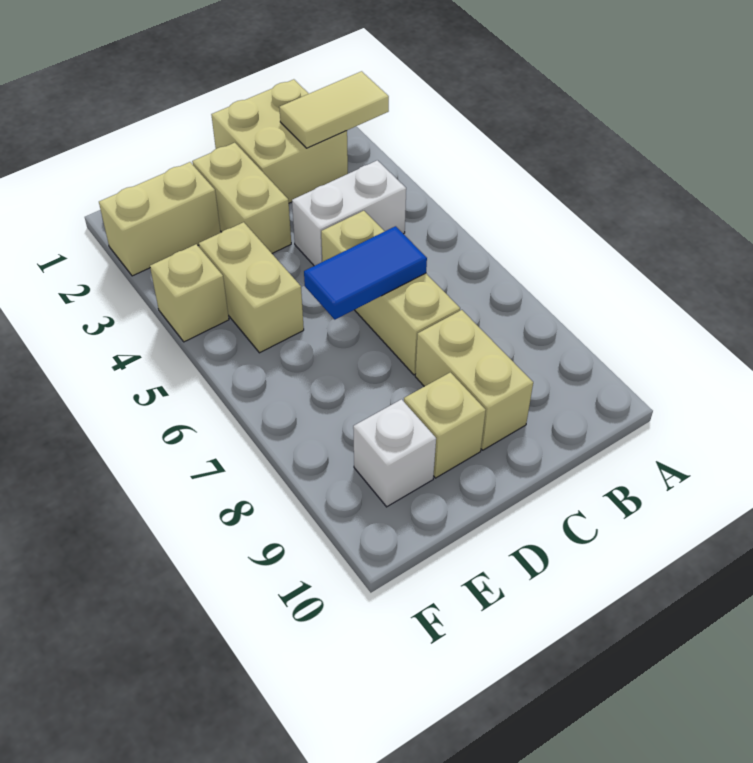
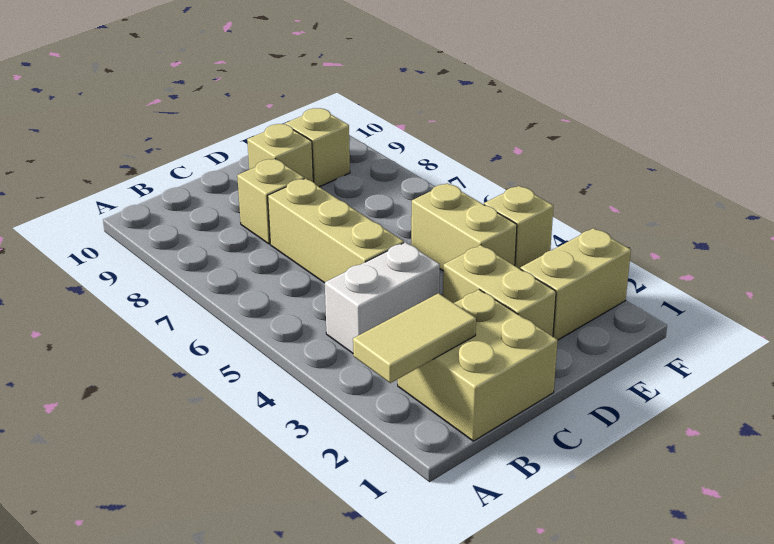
blue 1x2 tile [304,226,427,319] -> none
tan 1x2 brick [415,310,533,450] -> tan 1x1 brick [237,159,304,244]
white 1x1 brick [353,399,436,507] -> tan 1x1 brick [285,108,350,187]

